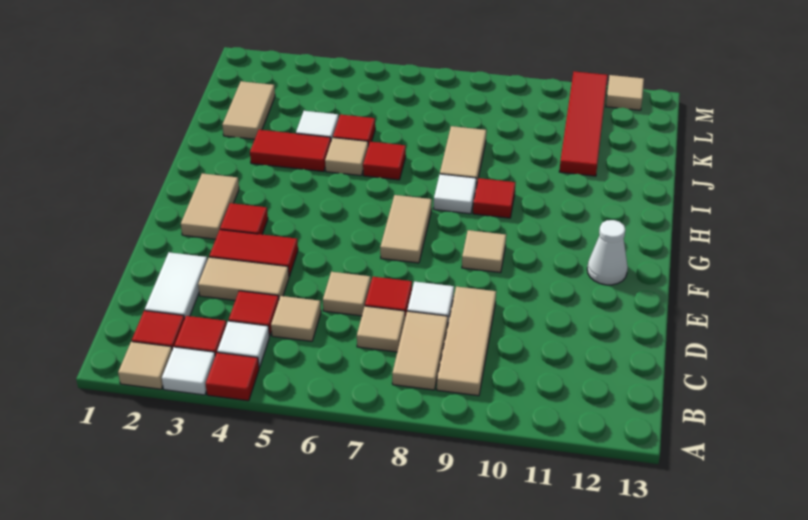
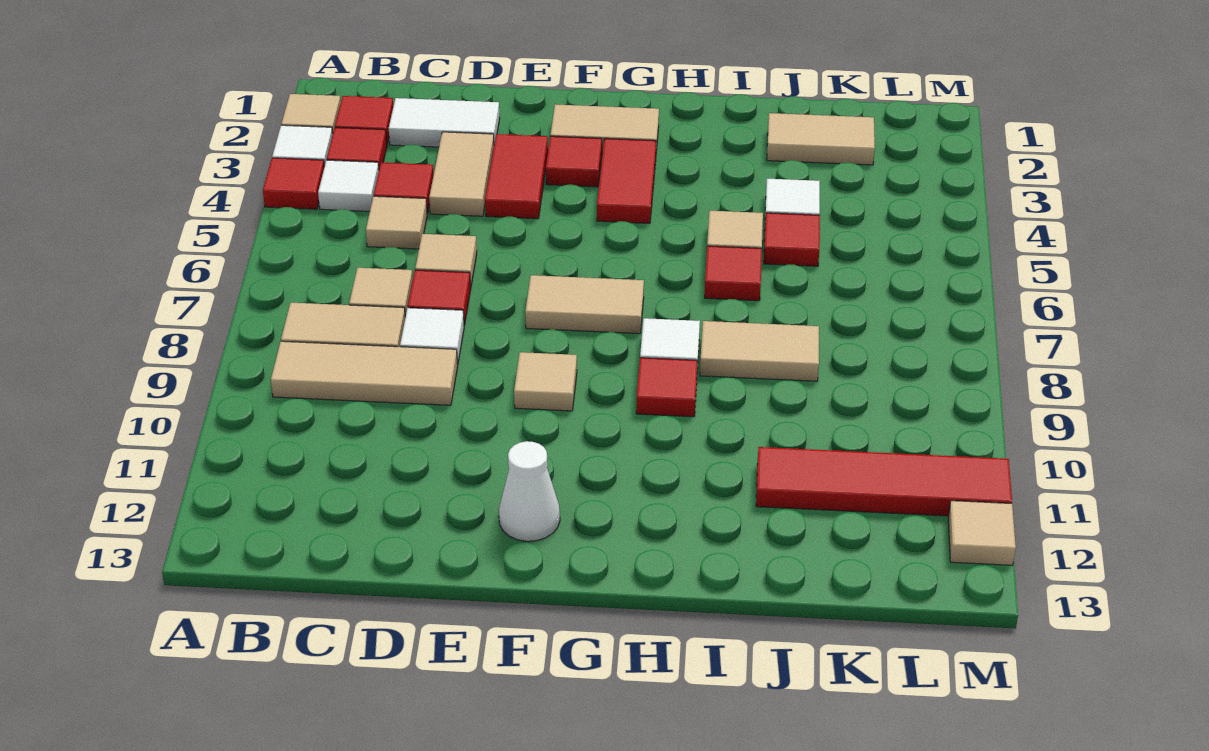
red 1x2 tile [250,130,331,171] -> red 1x2 tile moved to [597,139,656,223]

